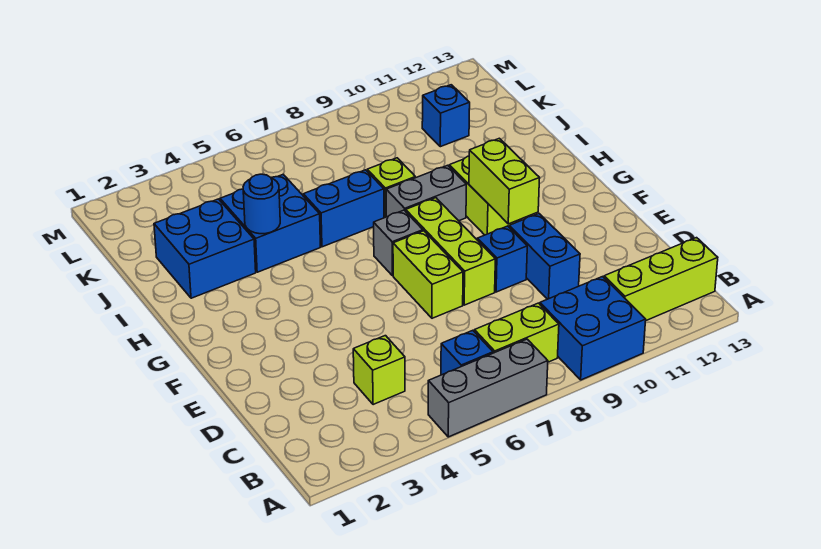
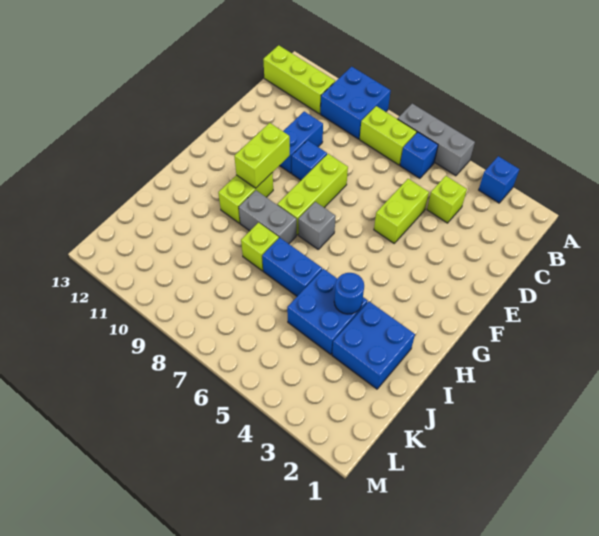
lime 1x2 brick [393,231,463,318] -> lime 1x2 brick moved to [374,179,429,243]
blue 1x1 brick [422,85,470,147] -> blue 1x1 brick moved to [479,156,519,203]

